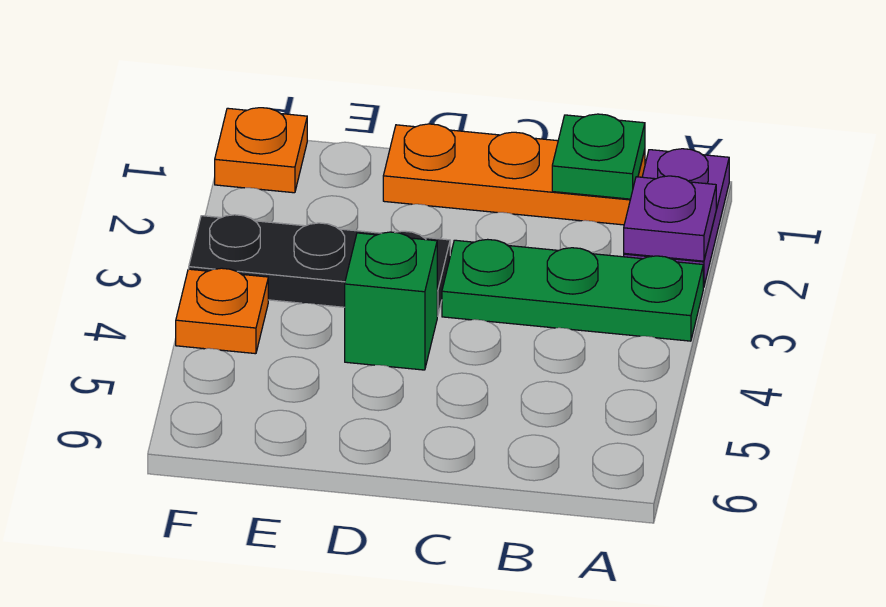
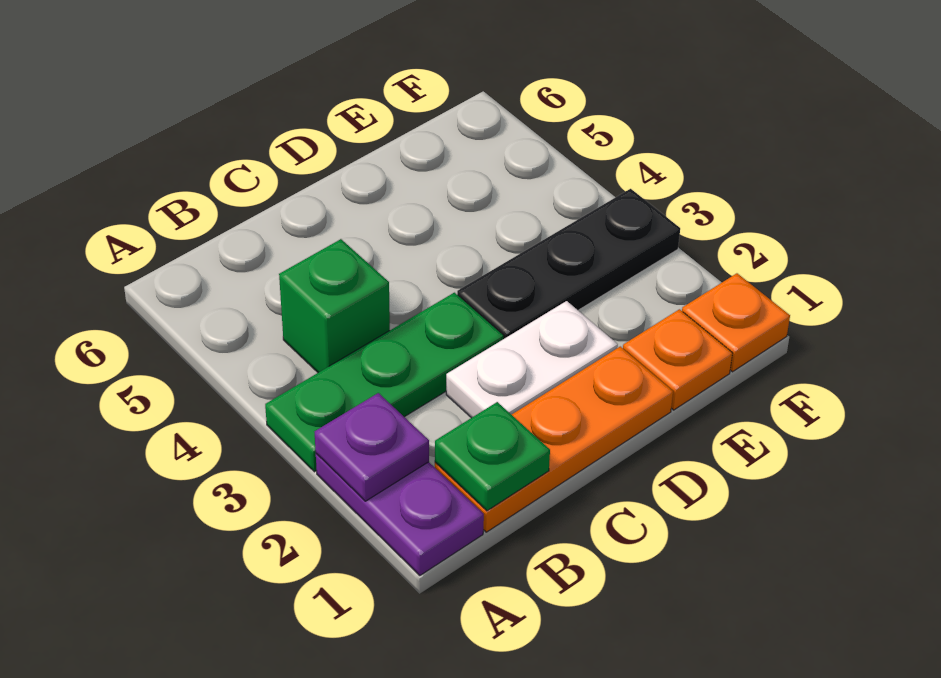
none -> white 1x2 plate [446,301,618,418]
green 1x1 brick [345,232,437,370] -> green 1x1 brick moved to [279,239,390,373]
orange 1x1 plate [176,268,268,354] -> orange 1x1 plate moved to [623,309,732,410]

